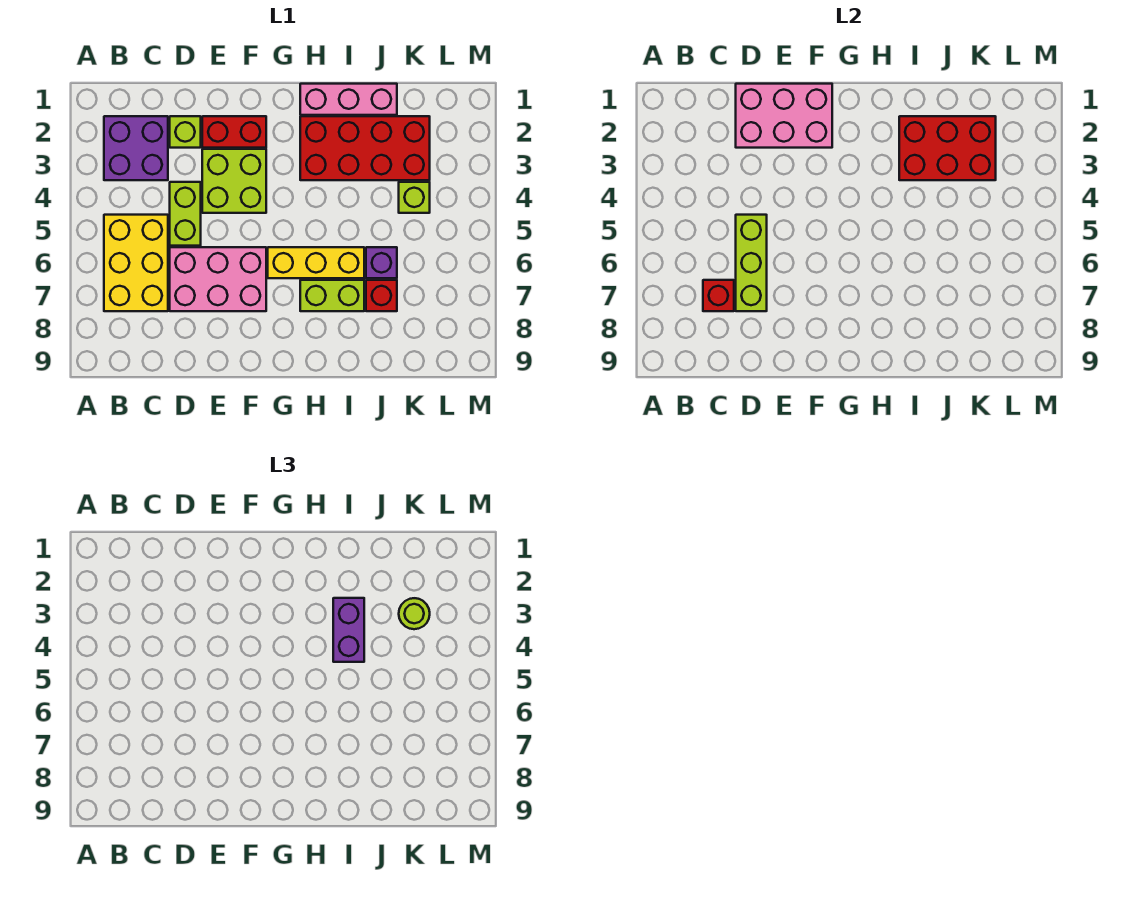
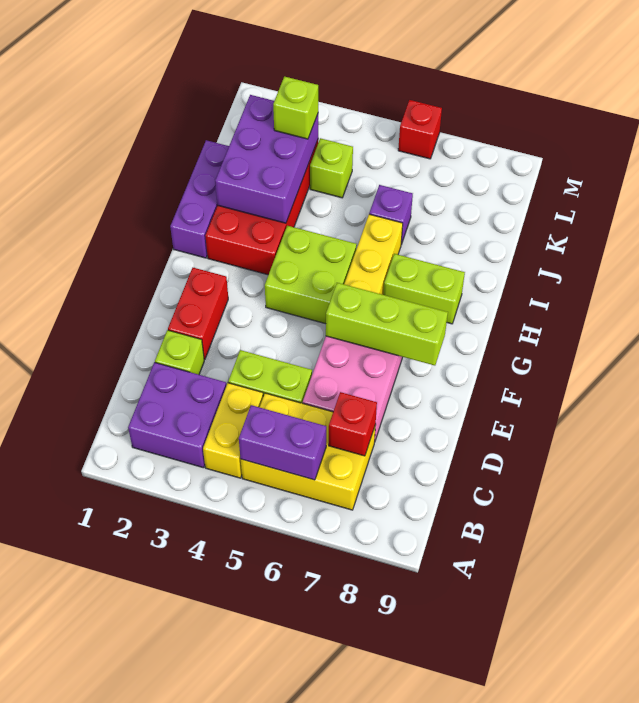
none -> yellow 1x2 brick [203,383,263,478]
pink 2x3 brick [736,84,832,148] -> none
lime 1x3 brick [736,215,767,311] -> lime 1x3 brick moved to [326,283,448,365]
lime 2x2 brick [202,149,266,213] -> lime 2x2 brick moved to [265,226,357,324]
pink 1x3 brick [300,84,397,115] -> purple 1x3 brick [170,140,229,258]
lime 1x2 brick [300,280,364,311] -> lime 1x2 brick turned to [383,254,465,324]
red 2x3 brick [899,116,996,180] -> purple 2x3 brick [215,95,318,223]
purple 1x2 brick [333,598,364,662] -> purple 1x2 brick moved to [239,405,326,480]
red 1x1 brick [366,280,397,311] -> red 1x1 brick moved to [398,100,442,159]
lime 1x1 round brick [399,598,430,629] -> lime 1x1 brick [273,77,318,139]

